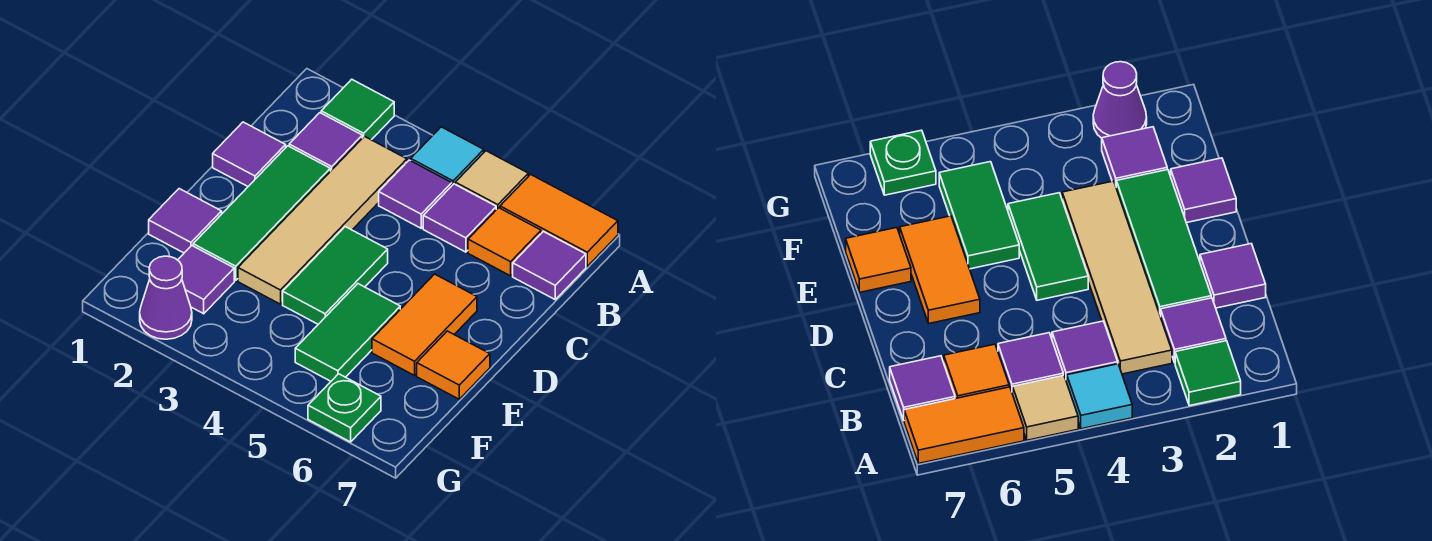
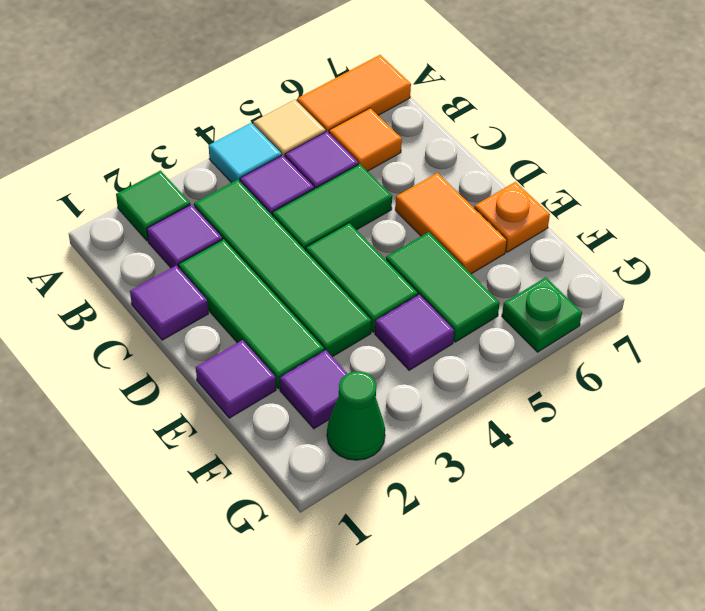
tan 1x4 tile [238,136,407,304] -> green 1x4 tile [194,180,371,357]
purple 1x1 tile [513,231,586,299] -> purple 1x1 tile moved to [375,295,454,370]
none -> green 1x2 tile [272,164,392,251]
orange 1x1 tile [417,331,490,399] -> orange 1x1 plate [474,182,550,252]
purple 1x1 cone [140,256,192,339] -> green 1x1 cone [327,371,385,460]

